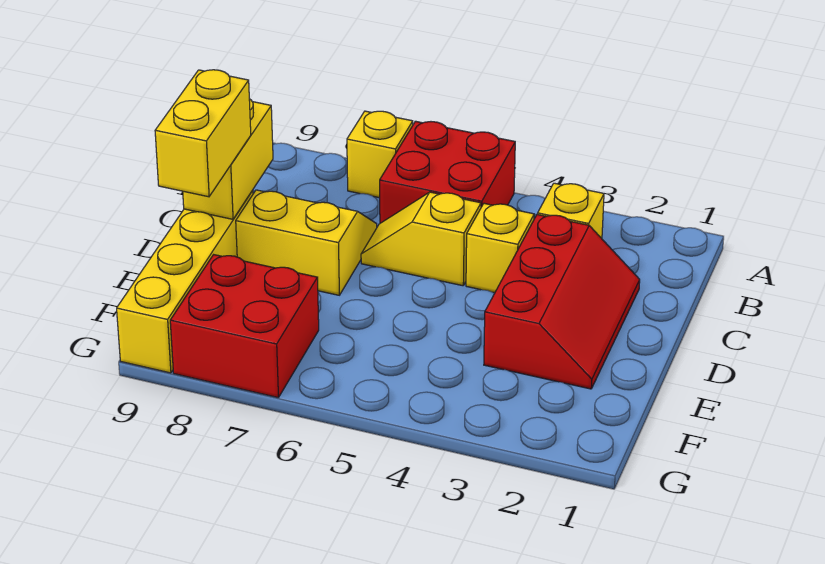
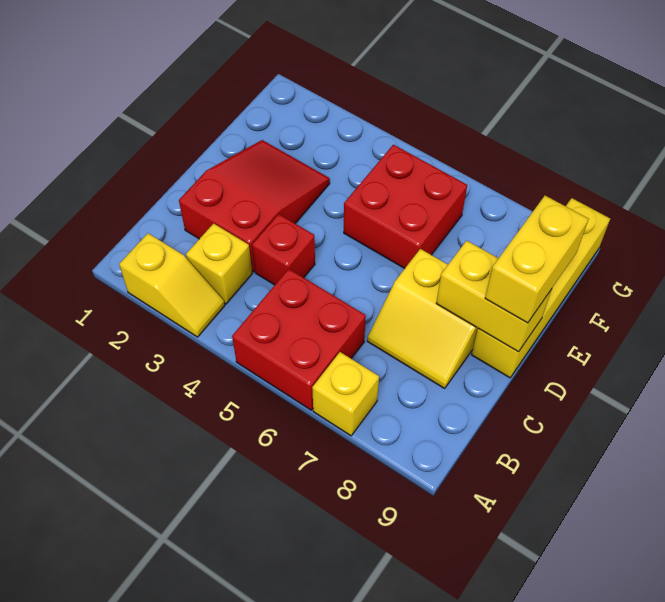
red 2x3 slope [484,214,640,389] -> red 2x3 slope turned to [179,140,330,272]
yellow 1x1 brick [466,203,534,293] -> red 1x1 brick [252,214,315,285]
yellow 1x2 slope [361,192,481,286] -> yellow 1x2 slope moved to [119,233,225,337]
yellow 1x2 brick [183,99,273,219] -> yellow 1x2 brick turned to [436,241,552,352]
red 2x2 brick [170,255,319,398] -> red 2x2 brick moved to [344,145,467,268]

